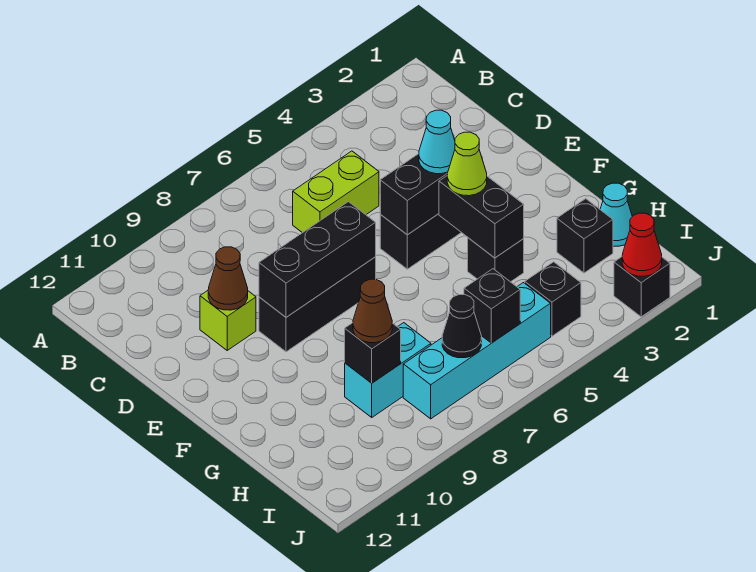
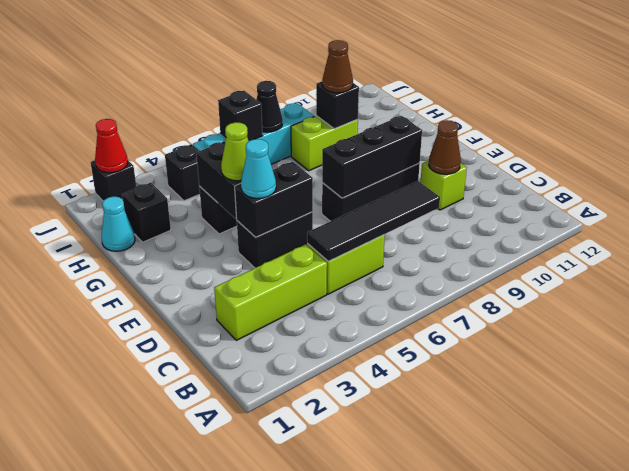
none -> lime 1x3 brick [214,244,327,340]
none -> black 1x4 tile [307,181,440,261]
cyan 1x2 brick [345,323,431,417] -> lime 1x2 brick [291,116,358,171]

